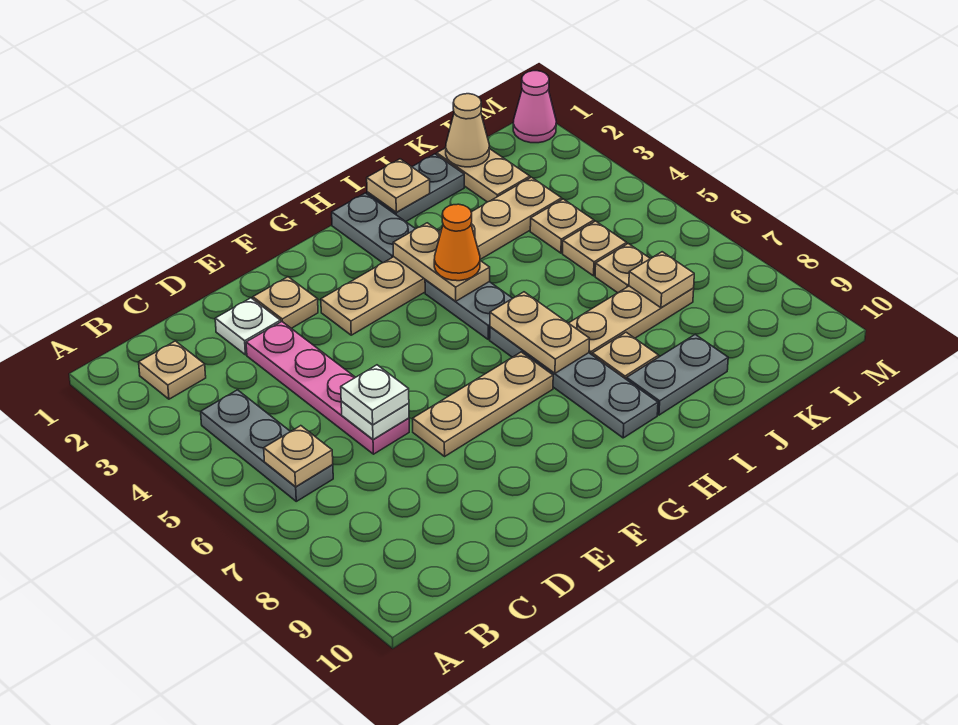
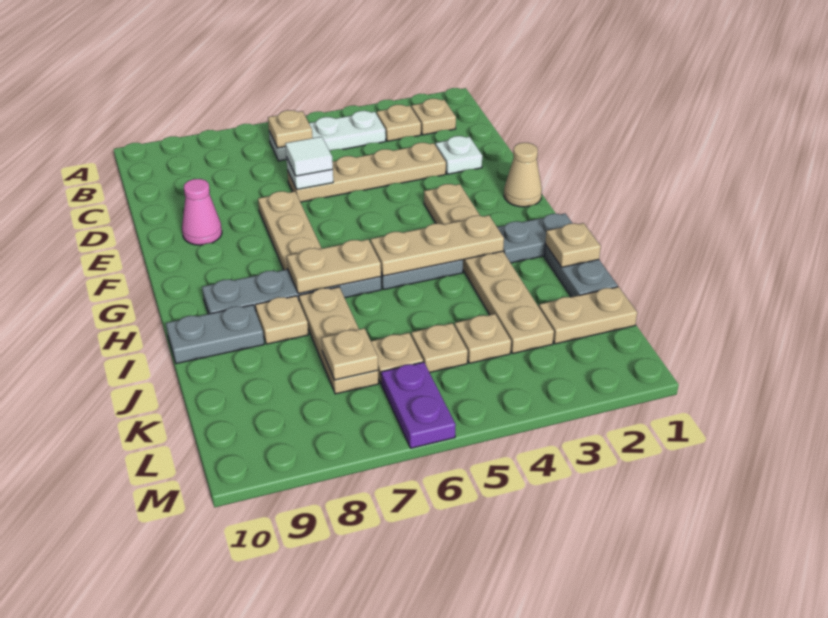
grey 1x3 plate [201,390,333,501] -> white 1x3 plate [269,111,386,161]
pink 1x4 plate [246,322,409,454] -> tan 1x4 plate [287,143,446,202]
white 1x1 plate [341,365,409,425] -> white 1x1 tile [285,137,333,176]
tan 1x1 plate [253,277,318,328] -> tan 1x1 plate moved to [377,105,421,141]
tan 1x2 plate [393,223,490,301] -> tan 1x3 plate [370,215,504,276]
orange 1x1 cone [434,204,480,281] -> none
grey 1x2 plate [627,335,728,415] -> grey 1x2 plate turned to [166,305,264,364]
tan 1x1 cone [446,94,489,167] -> tan 1x1 cone moved to [504,143,542,207]
none -> purple 1x2 plate [381,362,456,448]
pink 1x1 cone [513,71,556,143] -> pink 1x1 cone moved to [182,179,222,245]

